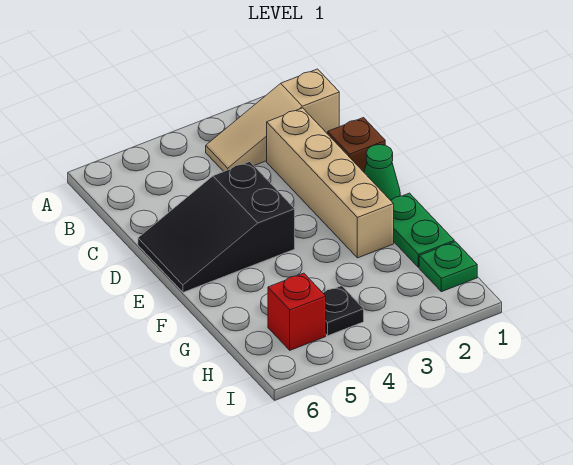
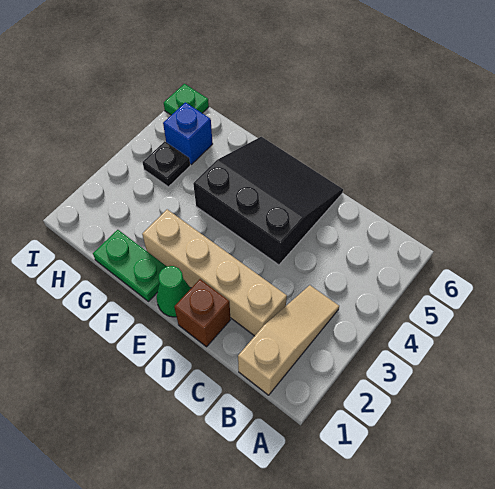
black 2x3 slope [138,162,295,292] -> black 3x3 slope [193,137,343,265]
green 1x1 plate [419,242,477,292] -> green 1x1 plate moved to [164,84,209,115]
red 1x1 brick [268,273,326,350] -> blue 1x1 brick [163,102,213,164]

